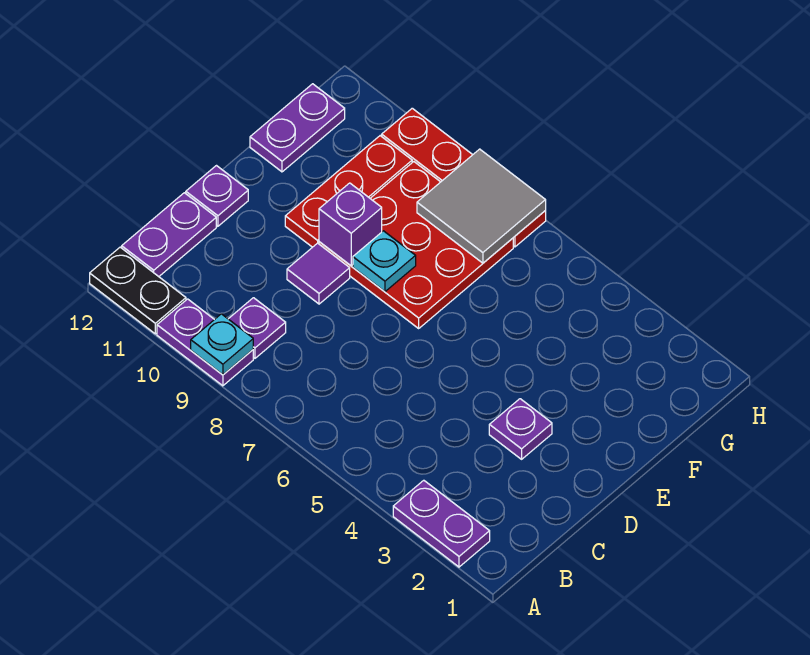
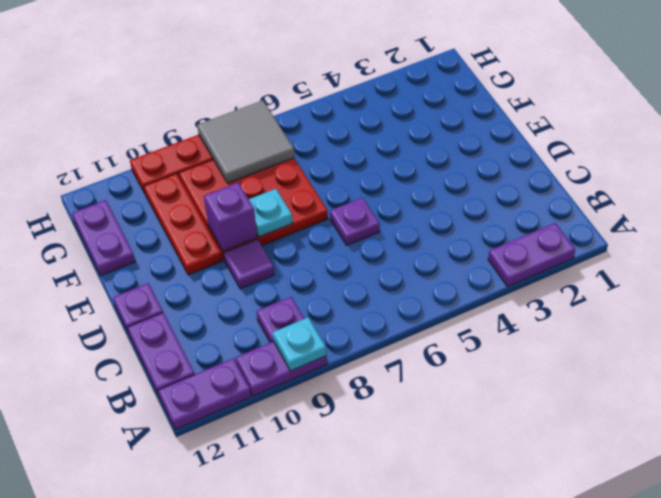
black 1x2 plate [90,247,186,334] -> purple 1x2 plate [158,358,251,430]
purple 1x1 plate [489,399,552,459] -> purple 1x1 plate moved to [330,198,380,245]

